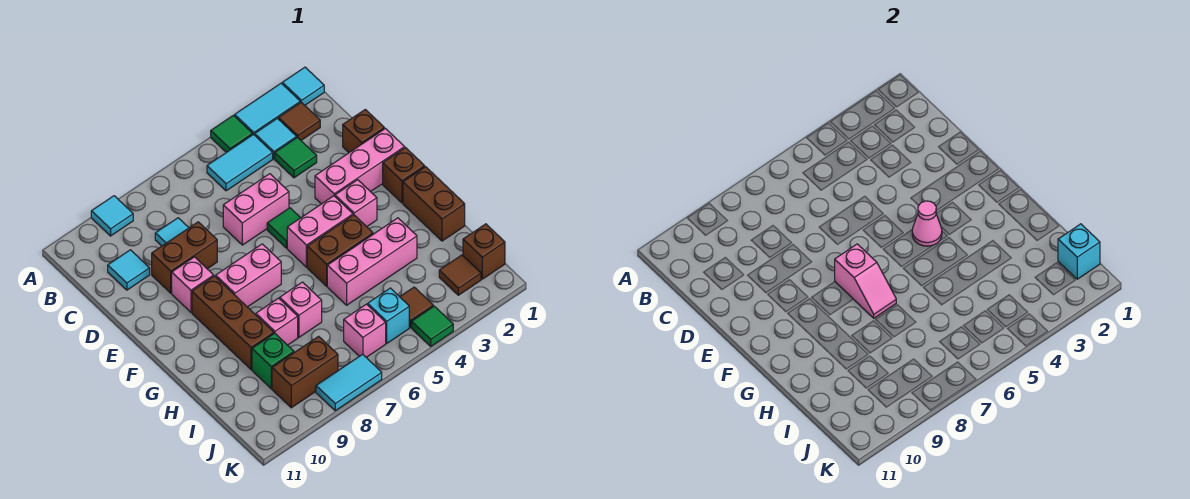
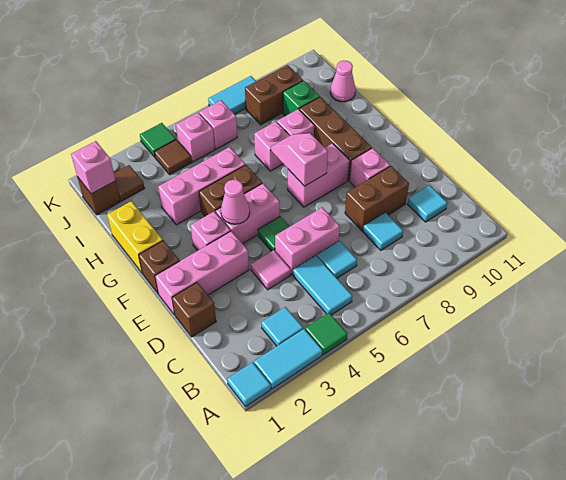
cyan 1x1 tile [91,196,133,236] -> cyan 1x1 tile moved to [317,241,357,278]
brown 1x1 tile [279,102,320,140] -> none
cyan 1x2 tile [207,134,273,191] -> cyan 1x2 tile turned to [293,256,352,315]
green 1x1 tile [275,137,317,178] -> none
none -> pink 1x1 tile [251,250,291,290]
brown 1x2 brick [403,167,465,241] -> yellow 1x2 brick [107,201,163,273]
none -> pink 1x1 cone [330,61,356,102]
cyan 1x1 brick [1058,224,1100,279] -> pink 1x1 brick [71,141,115,194]
cyan 1x1 brick [368,288,409,343] -> pink 1x1 brick [176,112,215,162]

